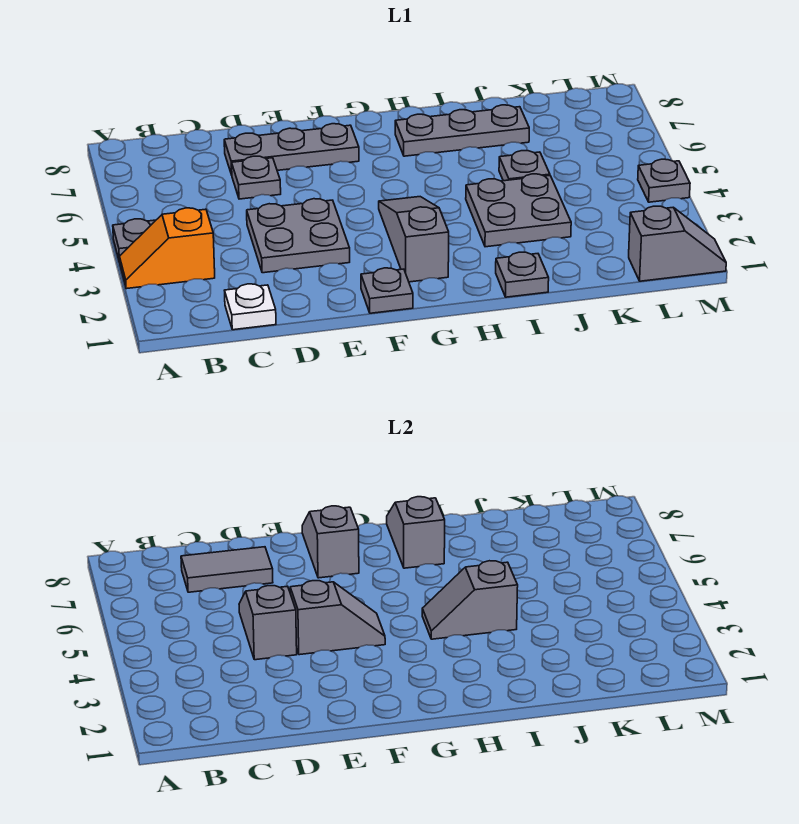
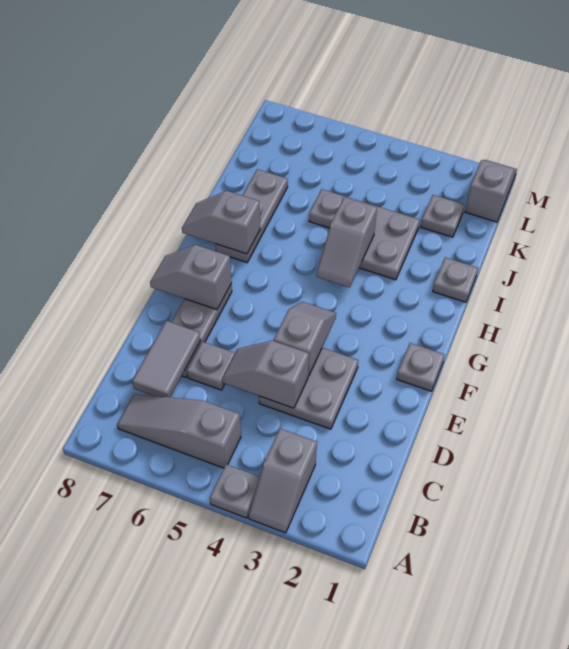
orange 1x2 slope [120,208,215,289] -> grey 1x2 slope [249,429,317,533]
white 1x1 plate [224,284,276,330] -> none
grey 1x3 slope [379,197,449,282] -> grey 1x3 slope moved to [117,394,241,468]
grey 1x1 plate [638,159,690,202] -> grey 1x1 plate moved to [421,195,464,237]

